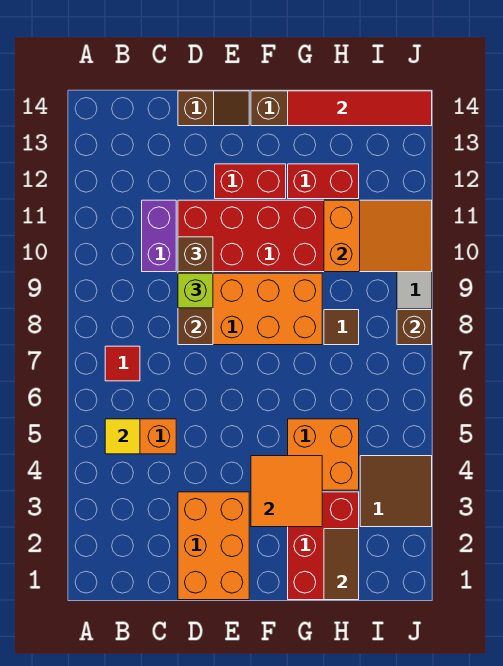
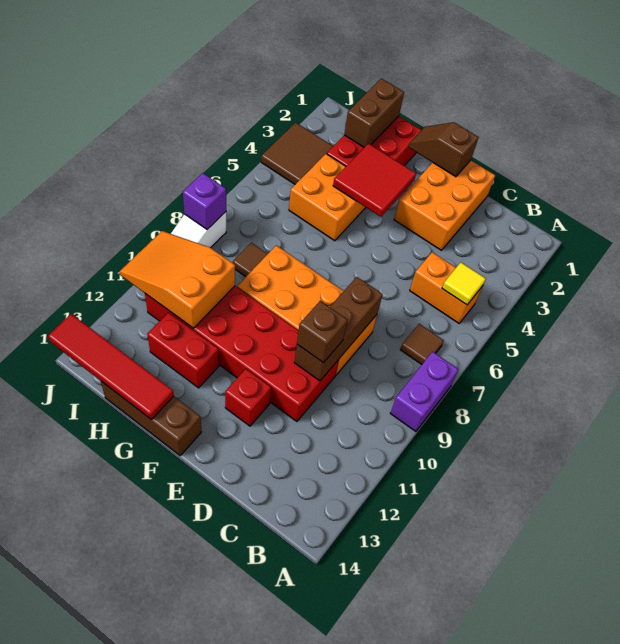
red 1x1 tile [105,346,140,381] -> brown 1x1 tile [400,324,444,364]
purple 1x2 brick [142,200,176,272] -> purple 1x2 brick moved to [390,352,459,431]
lime 1x1 brick [178,273,213,308] -> none
brown 1x2 slope [178,91,249,126] -> brown 1x2 slope moved to [409,122,479,177]
red 1x2 brick [215,164,286,199] -> red 1x1 brick [225,369,271,426]
orange 2x2 tile [251,456,322,527] -> red 2x2 tile [333,144,416,217]
brown 1x2 tile [324,529,359,600] -> brown 1x2 brick [344,78,404,147]
brown 1x1 brick [397,310,432,345] -> purple 1x1 brick [183,173,226,229]

